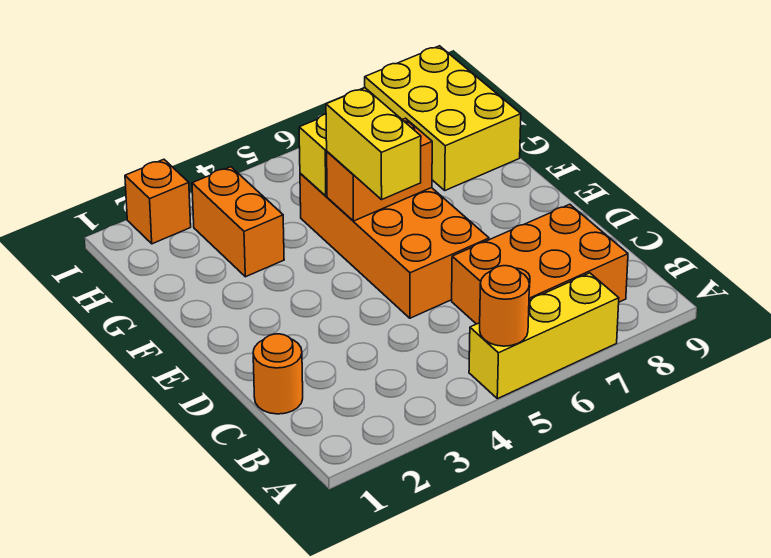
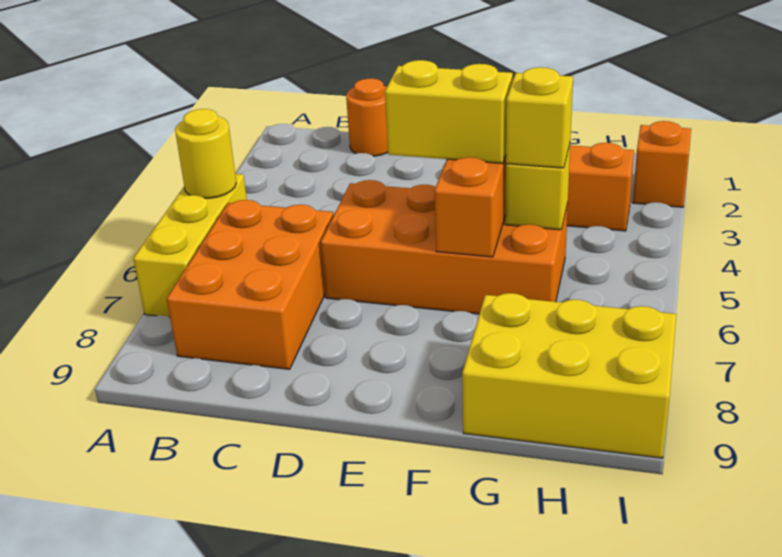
orange 1x1 round brick [480,266,529,346] -> yellow 1x1 round brick [175,109,236,198]
none -> yellow 1x1 brick [506,67,573,168]

